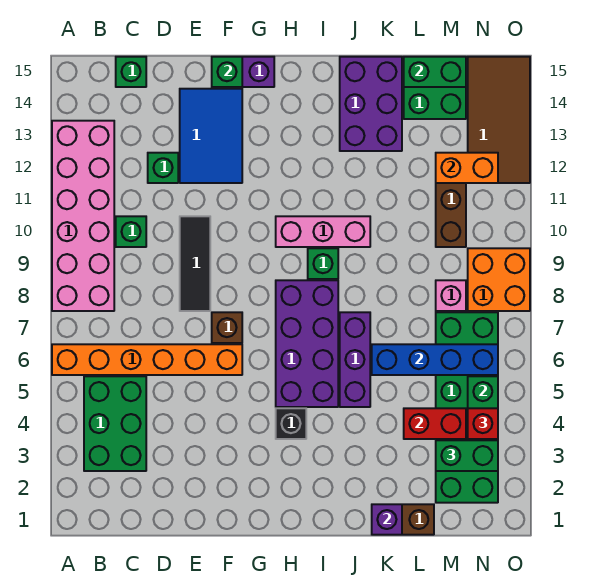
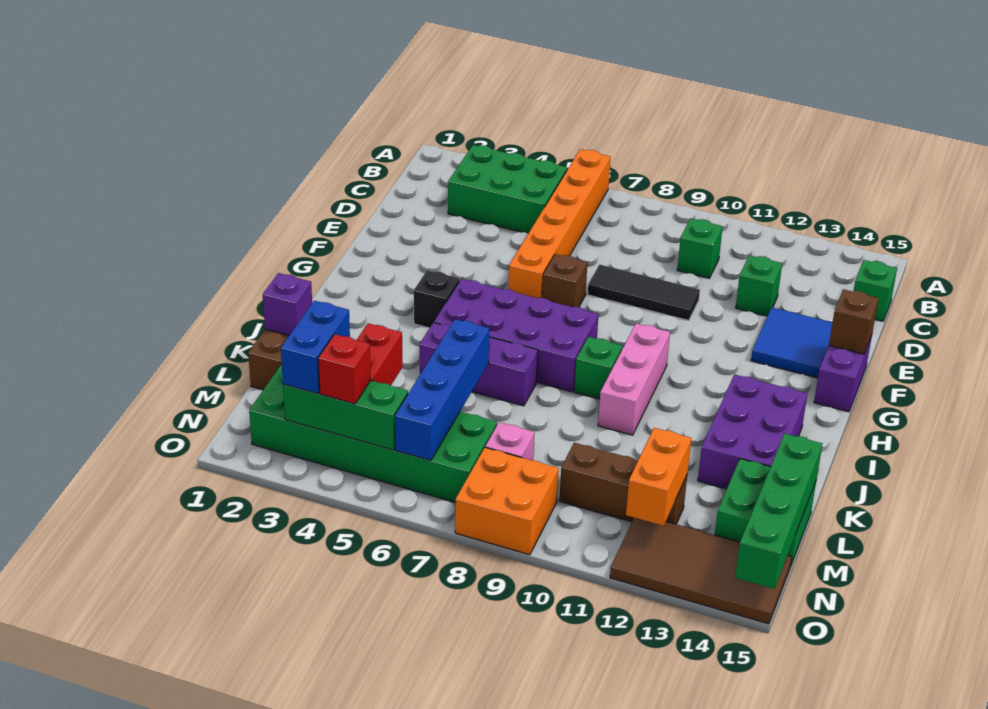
pink 2x6 brick [52,121,114,311] -> none
blue 2x3 tile [180,89,242,183] -> blue 2x2 tile [751,308,832,378]
green 1x1 brick [212,57,242,87] -> brown 1x1 brick [829,289,879,354]
purple 2x3 brick [340,57,402,151] -> purple 2x3 brick turned to [698,374,807,489]
green 1x2 brick [404,57,466,87] -> green 1x4 brick [735,433,822,589]
green 1x2 brick [436,440,498,471] -> blue 1x2 brick [281,301,350,394]

